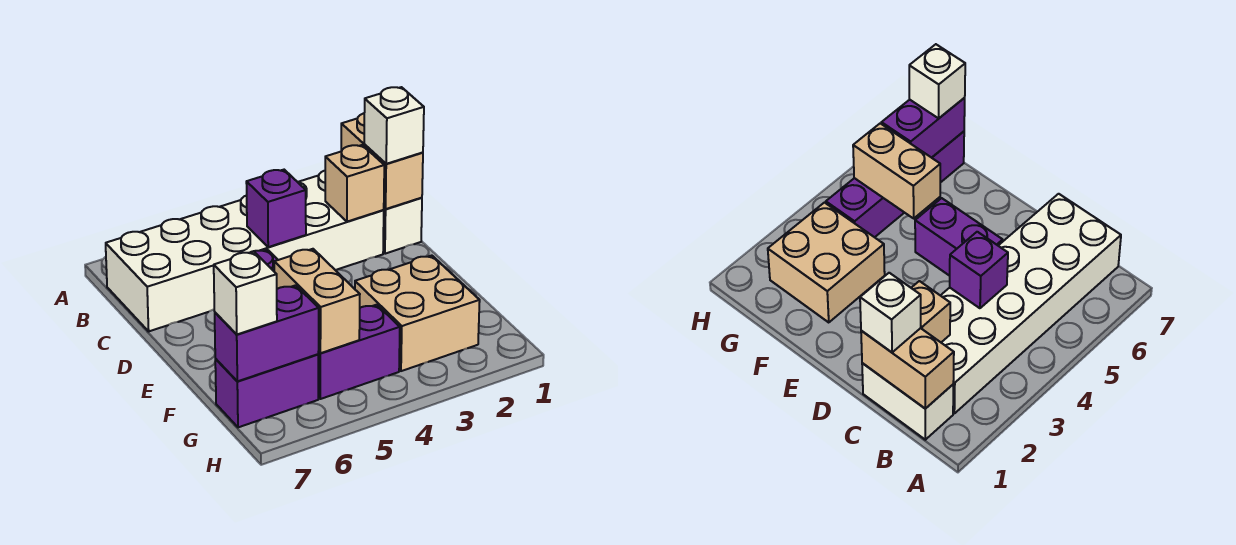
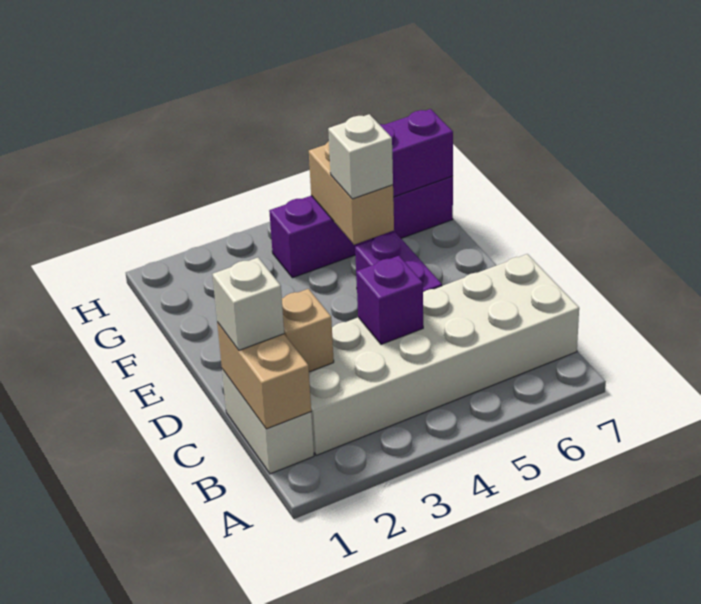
tan 2x2 brick [355,256,480,371] -> none
white 1x1 brick [214,252,277,334] -> white 1x1 brick moved to [328,114,393,199]

